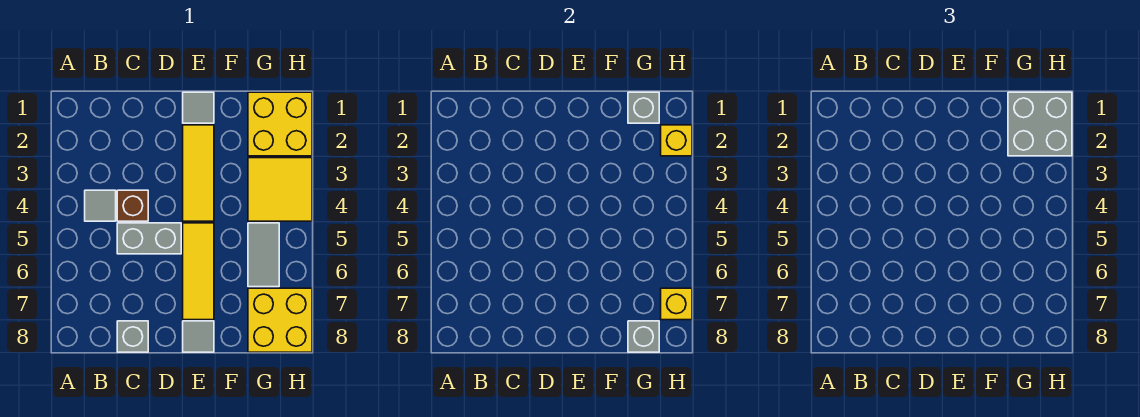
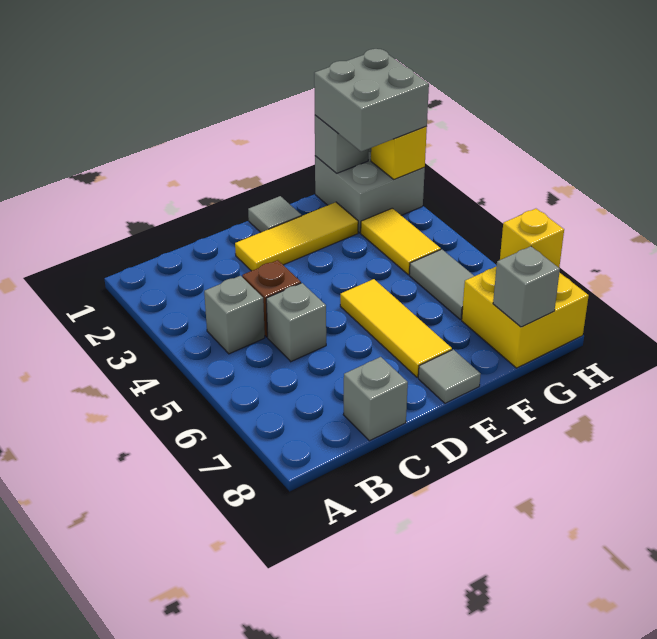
grey 1x1 tile [85,190,116,221] -> grey 1x1 brick [204,276,265,354]
grey 1x2 brick [117,223,181,254] -> grey 1x1 brick [266,283,326,362]
yellow 1x3 tile [183,125,214,221] -> yellow 1x3 tile turned to [235,202,358,271]
yellow 2x2 brick [248,92,312,156] -> grey 2x2 brick [315,148,425,233]
yellow 2x2 tile [248,158,312,221] -> yellow 1x2 tile [361,208,441,275]

